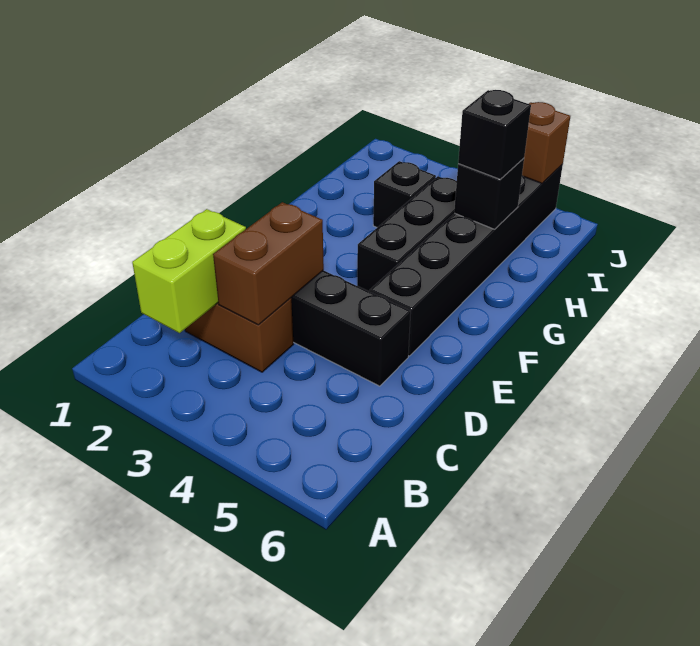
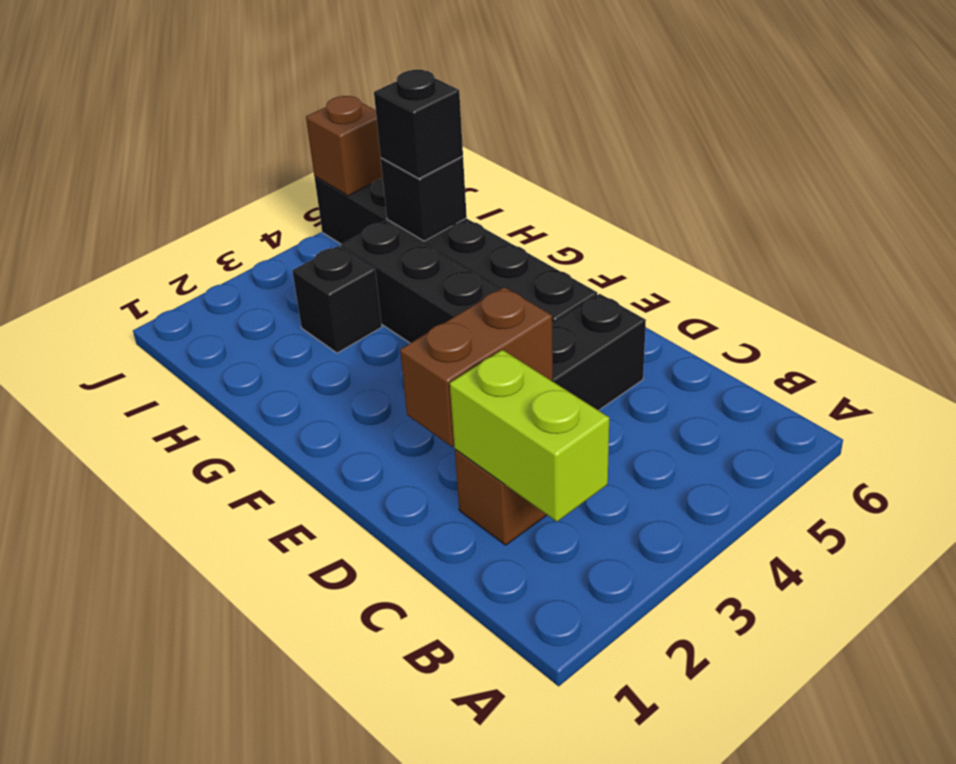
brown 1x2 brick [213,202,324,325] -> brown 1x2 brick turned to [400,287,553,447]

